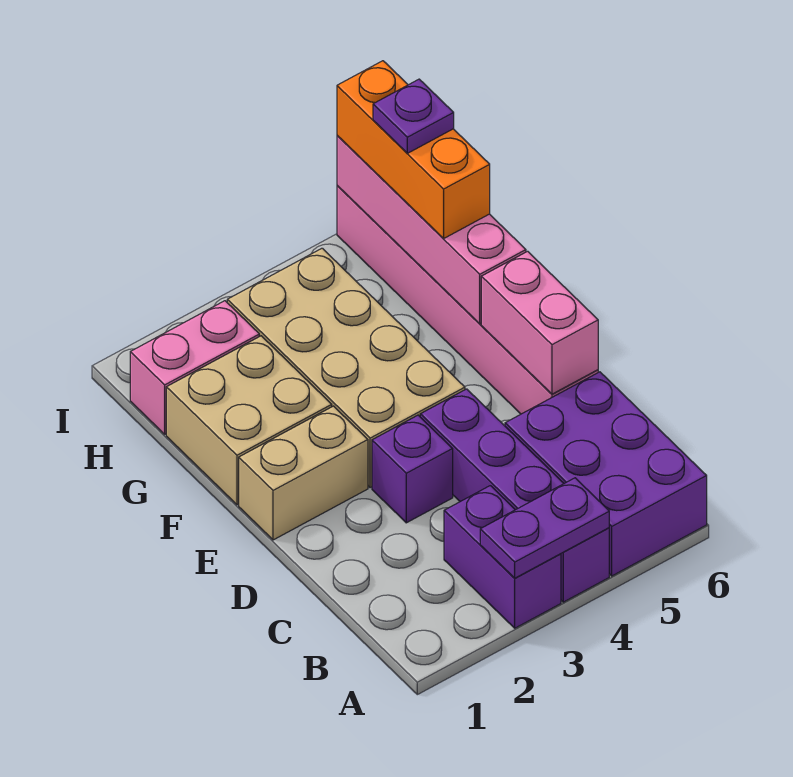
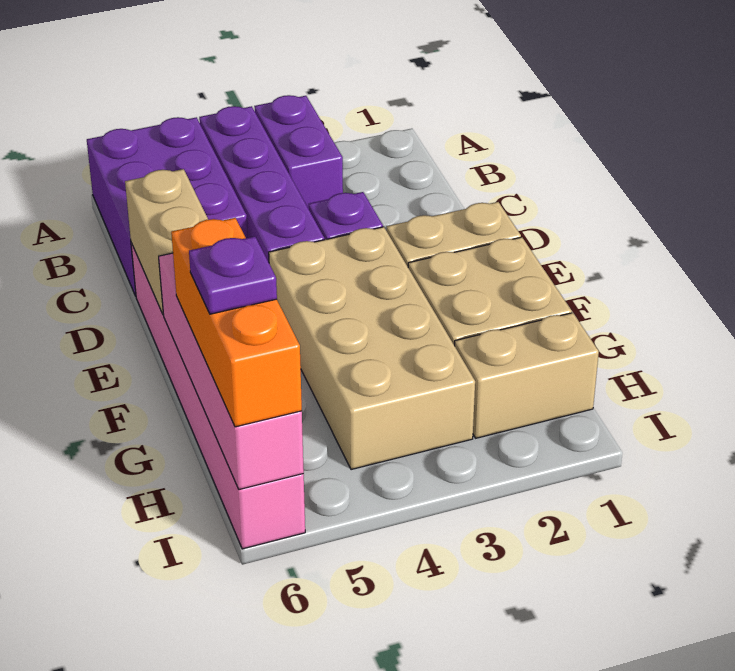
purple 1x2 plate [480,478,609,578] -> none
pink 1x2 brick [481,251,598,394] -> tan 1x2 brick [125,169,208,315]
pink 1x2 brick [130,301,259,434] -> tan 1x2 brick [455,313,599,438]

